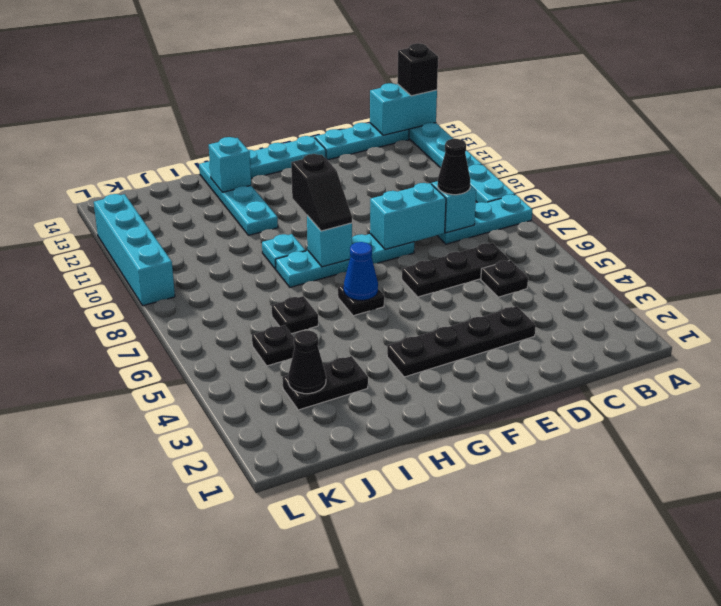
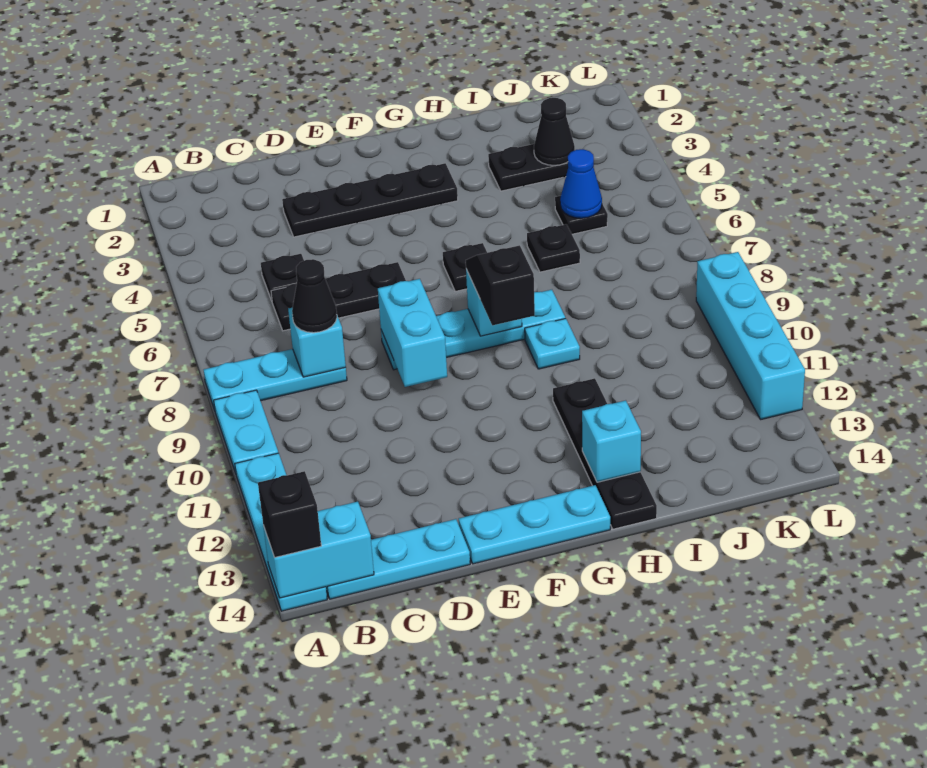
cyan 1x2 brick [370,183,446,250] -> cyan 1x2 brick turned to [378,279,447,387]
blue 1x1 cone [344,242,378,300] -> blue 1x1 cone moved to [560,149,602,218]
cyan 1x4 plate [199,161,278,235] -> black 1x4 plate [553,378,657,529]

